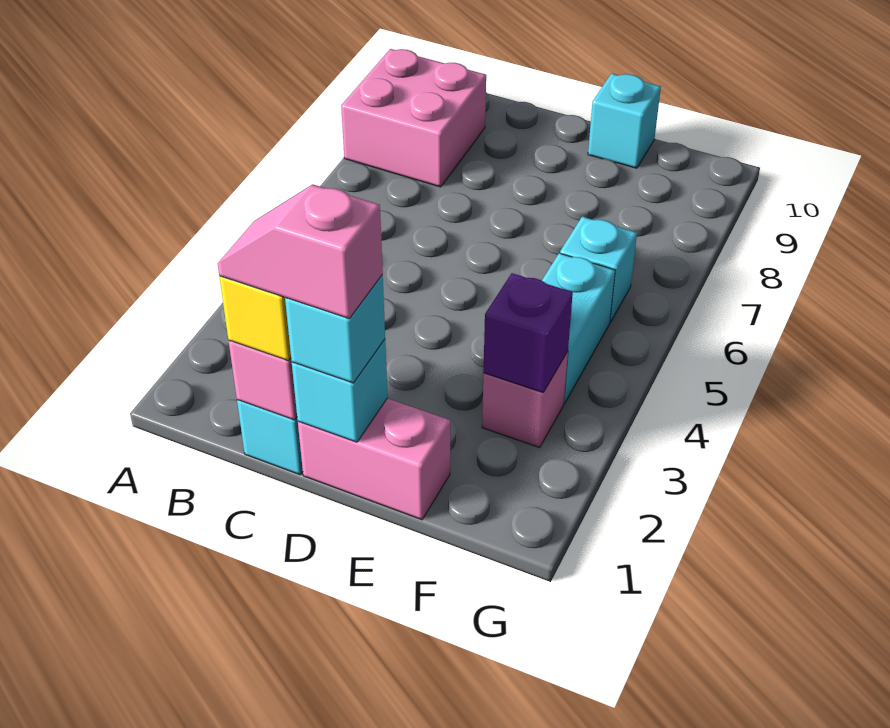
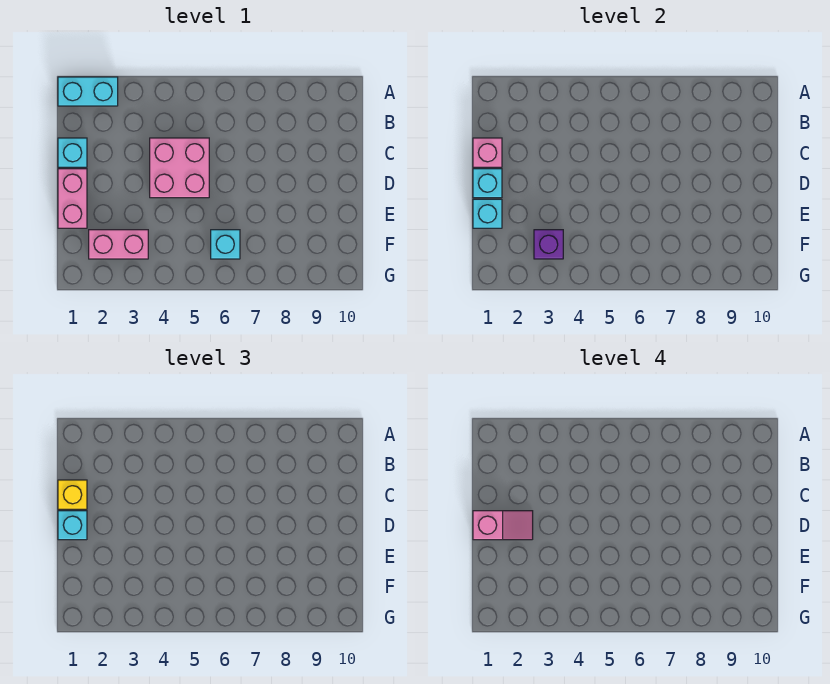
pink 2x2 brick [341,49,486,187] -> pink 2x2 brick moved to [150,138,209,198]
pink 1x2 slope [218,184,383,318] -> pink 1x2 slope turned to [473,511,533,540]
cyan 1x1 brick [588,74,661,168] -> cyan 1x1 brick moved to [473,199,502,228]
pink 1x1 brick [482,352,568,447] -> pink 1x2 brick [89,230,148,259]
cyan 1x2 brick [542,253,615,404] -> cyan 1x2 brick moved to [58,77,118,106]

